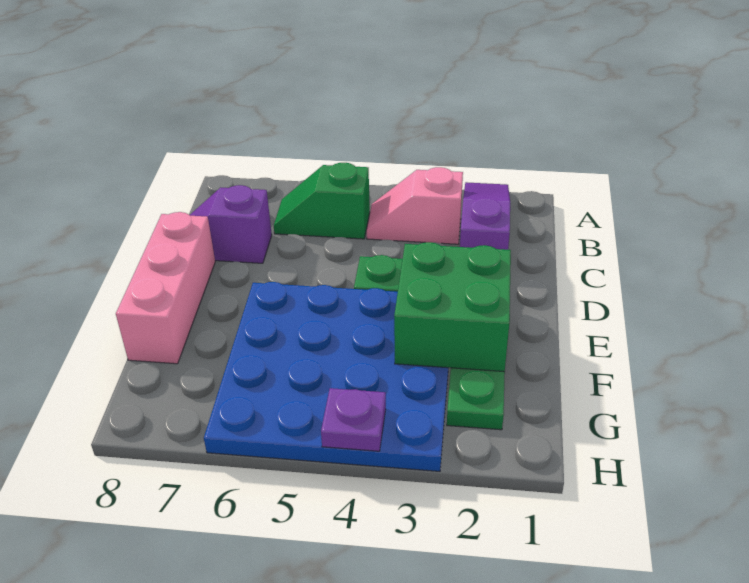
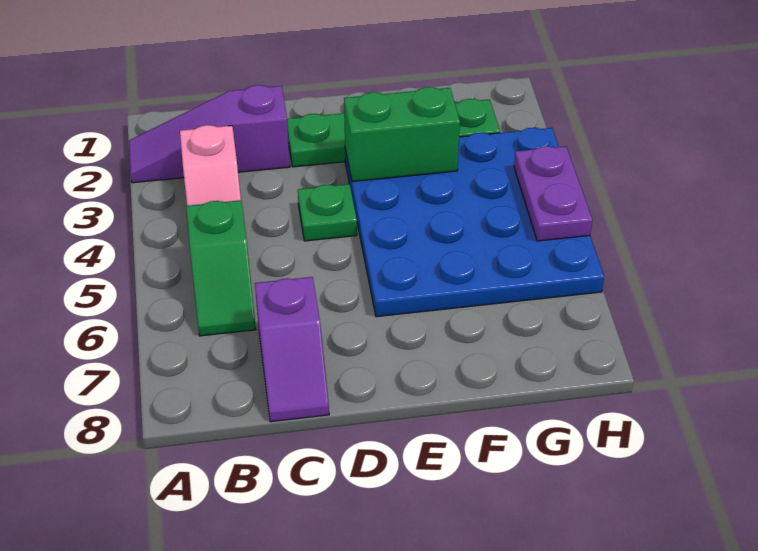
pink 1x3 brick [116,212,215,364] -> none
green 2x2 brick [394,242,511,372] -> green 1x2 brick [344,87,460,182]
purple 1x1 plate [321,388,386,451] -> purple 1x2 plate [514,146,592,241]

